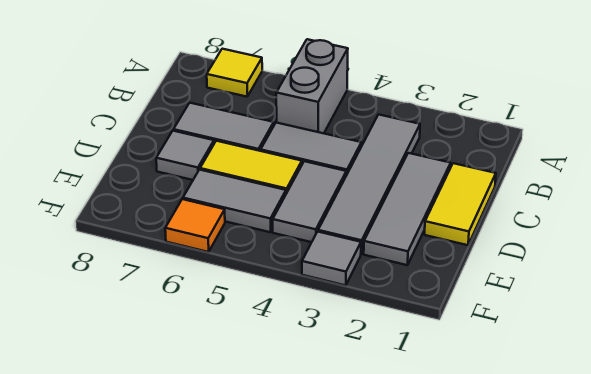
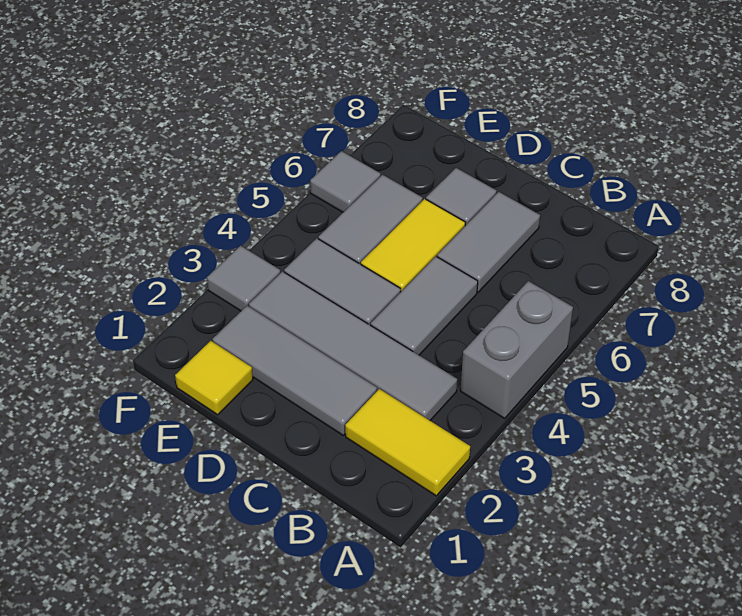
grey 1x2 brick [276,39,348,133] -> grey 1x2 brick turned to [461,281,573,418]
yellow 1x1 tile [207,49,262,97] -> yellow 1x1 tile moved to [175,341,253,415]
yellow 1x2 tile [425,163,496,245] -> yellow 1x2 tile moved to [345,389,470,496]
orange 1x1 tile [165,199,225,252] -> grey 1x1 tile [310,151,381,212]

